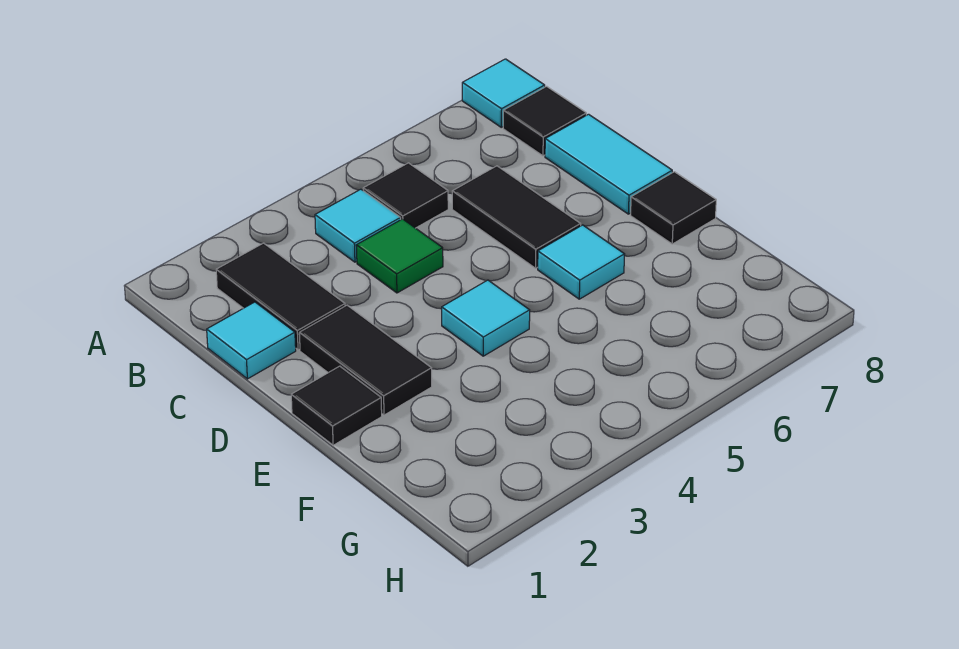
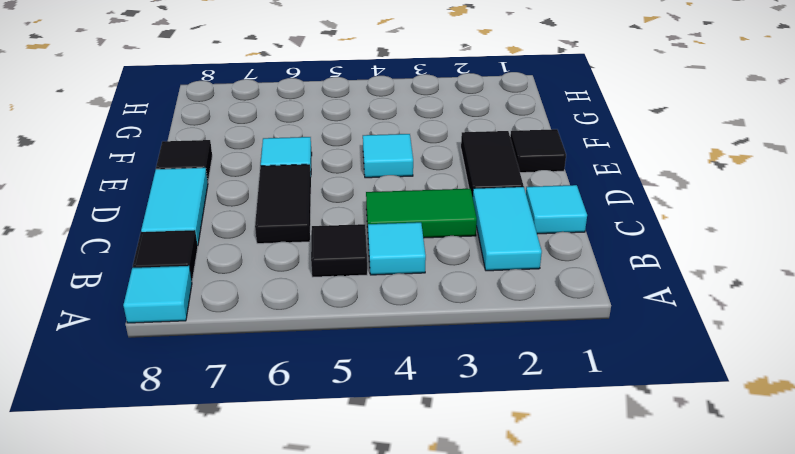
black 1x2 tile [216,243,345,350] -> cyan 1x2 tile [473,187,542,271]
green 1x1 tile [356,219,443,293] -> green 1x2 tile [366,189,477,238]

